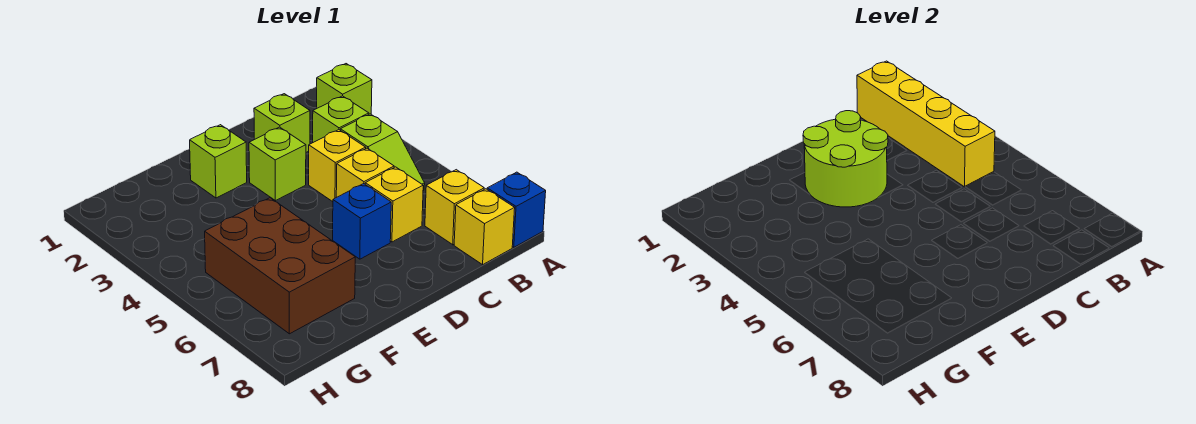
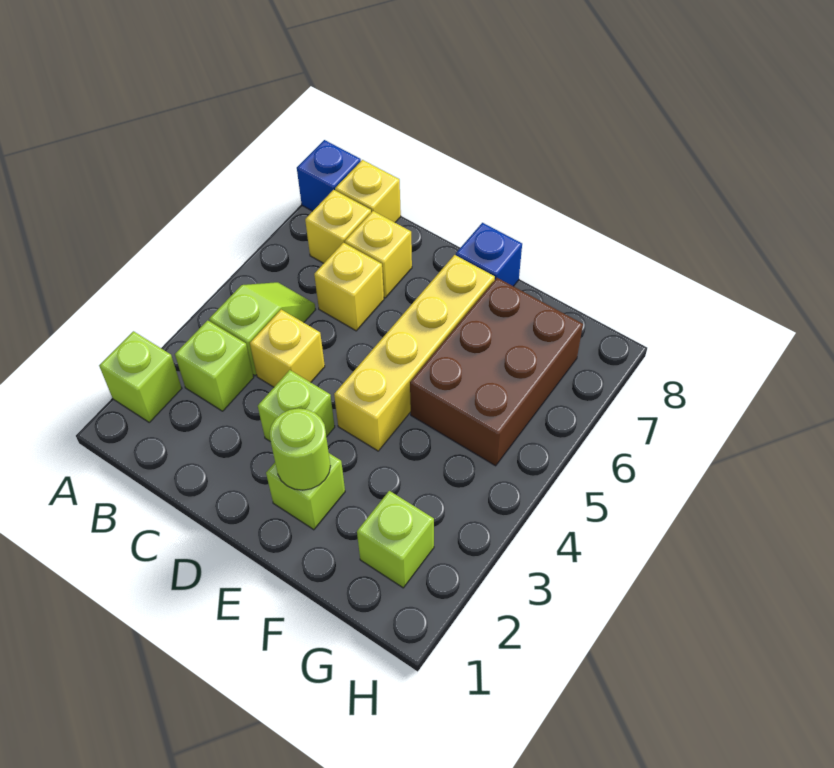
yellow 1x4 brick [857,61,995,187] -> yellow 1x4 brick moved to [334,255,495,451]
lime 1x1 brick [254,94,310,152] -> lime 1x1 brick moved to [357,491,434,588]
yellow 1x1 brick [336,148,394,197] -> yellow 1x1 brick moved to [345,211,412,298]
lime 2x2 round brick [803,111,888,207] -> lime 1x1 round brick [269,408,330,490]
blue 1x1 brick [333,184,391,259] -> blue 1x1 brick moved to [456,223,522,286]

